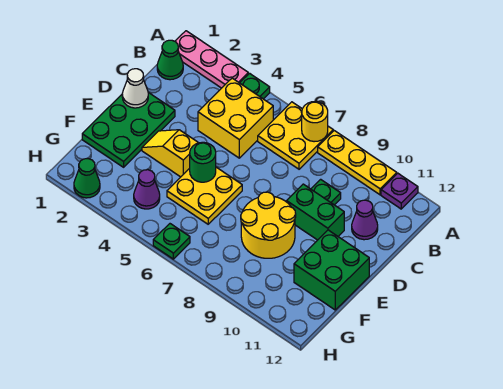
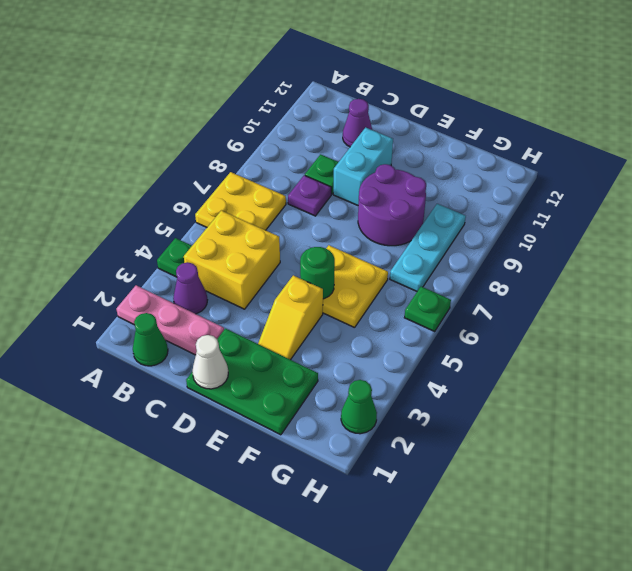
pink 1x3 plate [175,31,248,88] -> pink 1x3 plate turned to [116,285,224,355]
yellow 1x1 round brick [302,102,328,142] -> none
yellow 1x3 plate [318,131,397,195] -> none
purple 1x1 plate [381,173,418,209] -> purple 1x1 plate moved to [288,175,331,216]
green 1x2 brick [287,184,344,240] -> cyan 1x2 brick [333,127,393,205]
yellow 2x2 round brick [241,192,296,258] -> purple 2x2 round brick [358,164,426,246]
green 2x2 brick [294,230,369,310] -> none
purple 1x1 cone [134,170,160,209] -> purple 1x1 cone moved to [173,262,207,314]
none -> cyan 1x3 plate [390,204,466,291]

